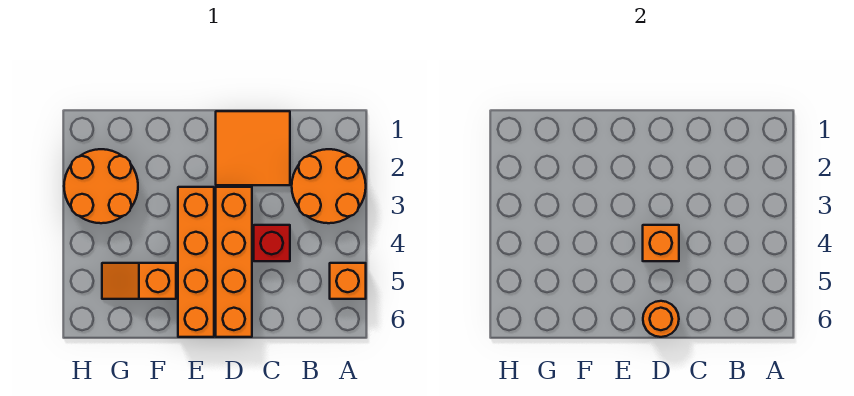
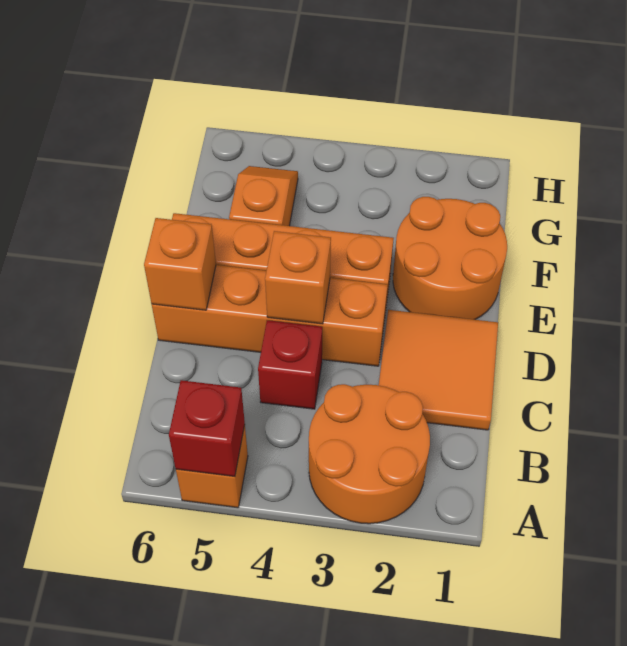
none -> red 1x1 brick [169,380,245,477]
orange 1x1 round brick [643,301,679,337] -> orange 1x1 brick [144,218,216,310]
orange 2x2 round brick [64,149,138,223] -> orange 2x2 round brick moved to [393,197,507,320]

